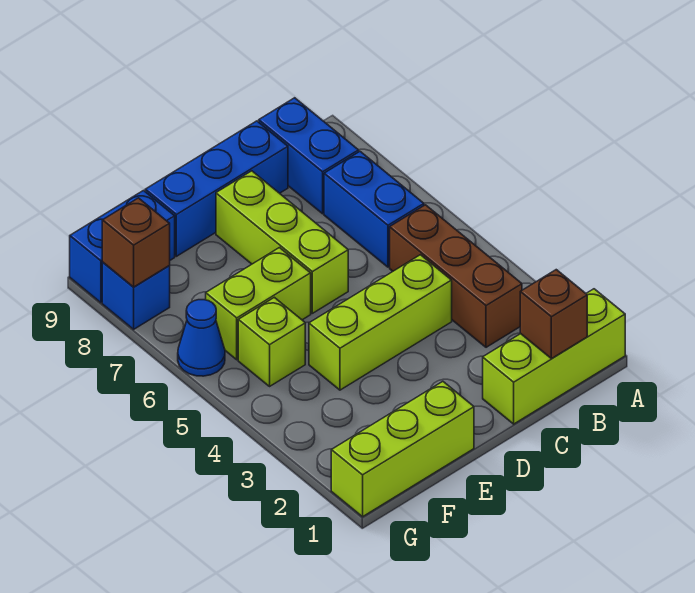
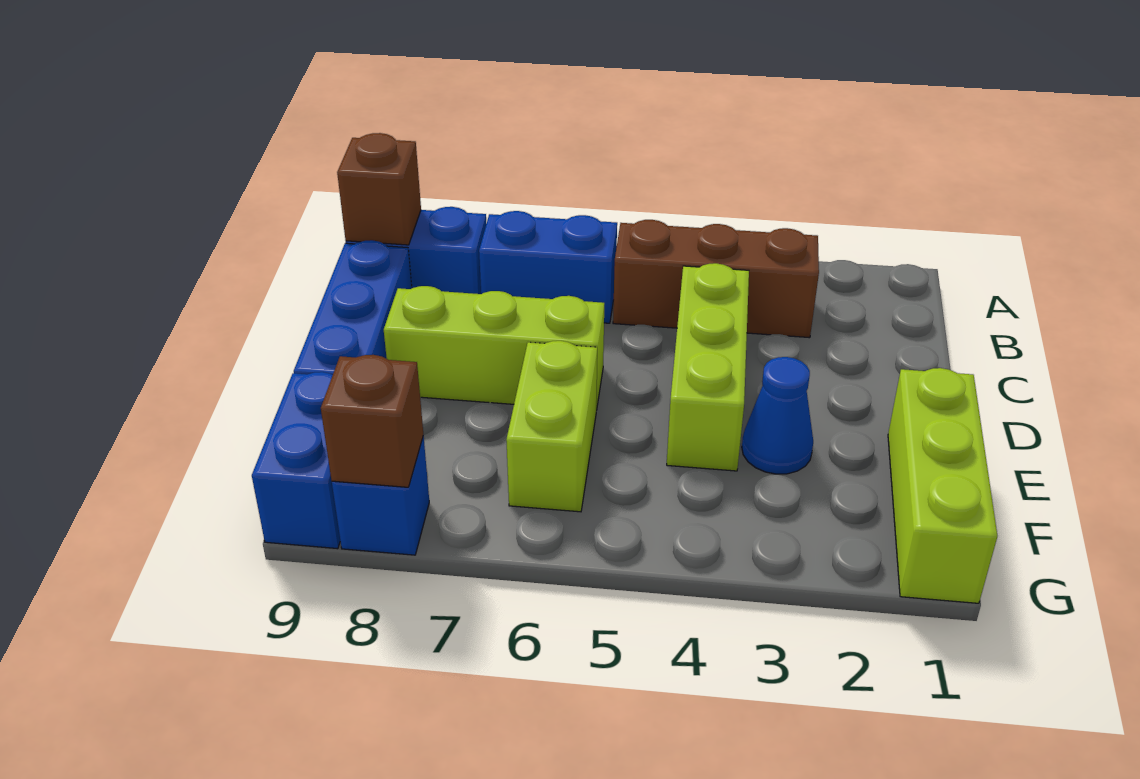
lime 1x3 brick [483,289,625,424] -> none
brown 1x1 brick [520,270,587,359] -> brown 1x1 brick moved to [337,133,421,245]
lime 1x1 brick [238,297,305,386] -> none
blue 1x1 cone [178,300,225,376] -> blue 1x1 cone moved to [742,357,813,474]

